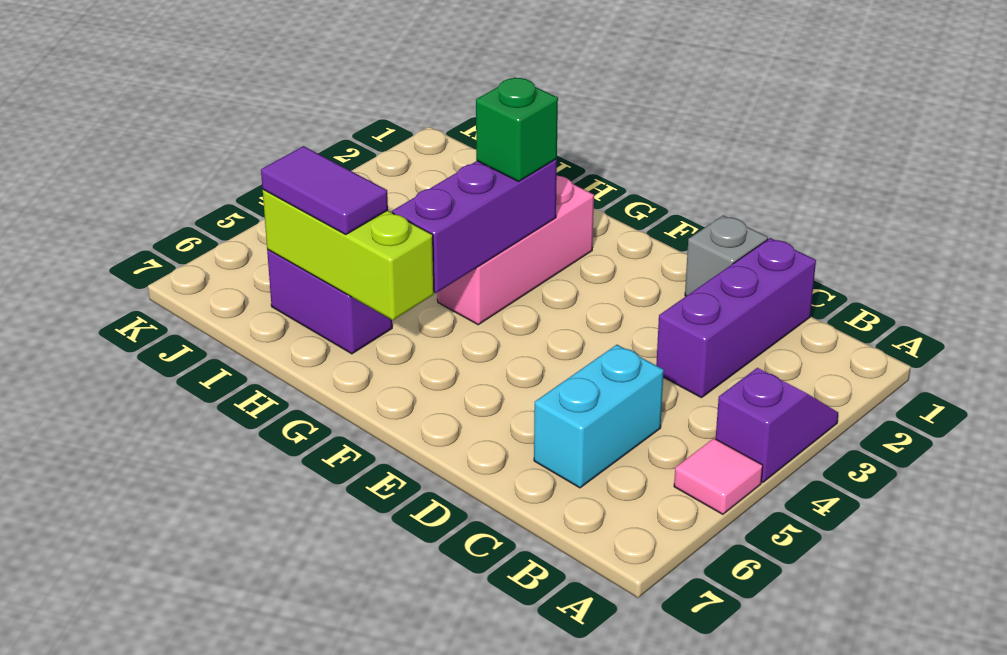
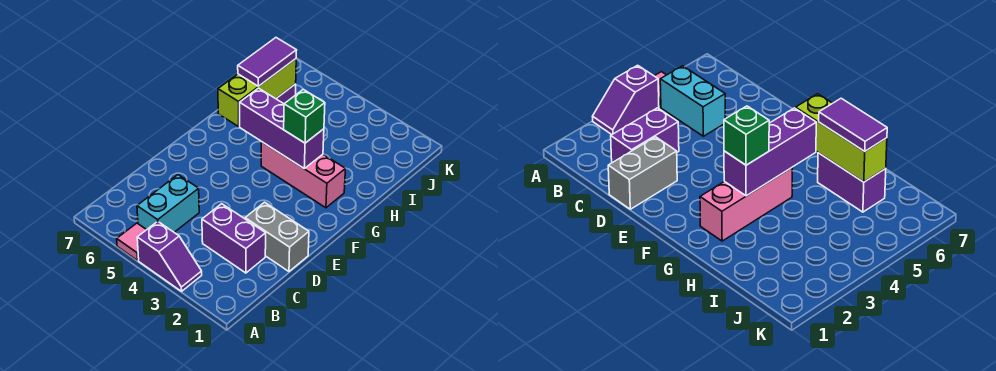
purple 1x3 brick [656,238,816,398] -> purple 1x2 brick [202,204,266,273]
cyan 1x2 brick [534,345,664,488] -> cyan 1x2 brick turned to [137,175,199,232]
grey 1x1 brick [685,215,768,296] -> grey 1x2 brick [245,202,309,271]

